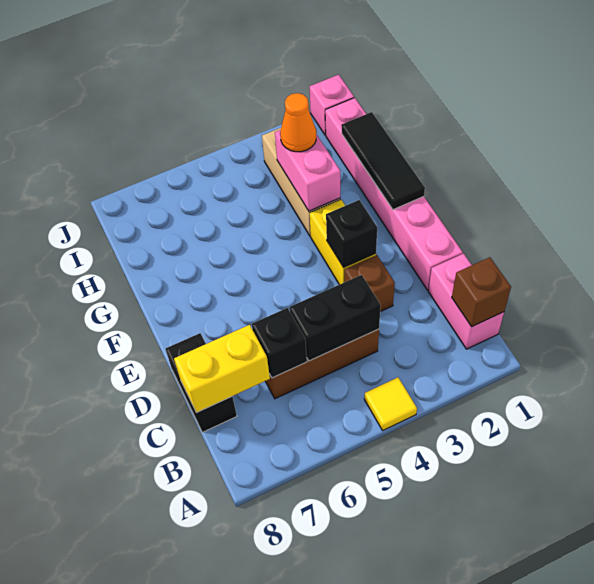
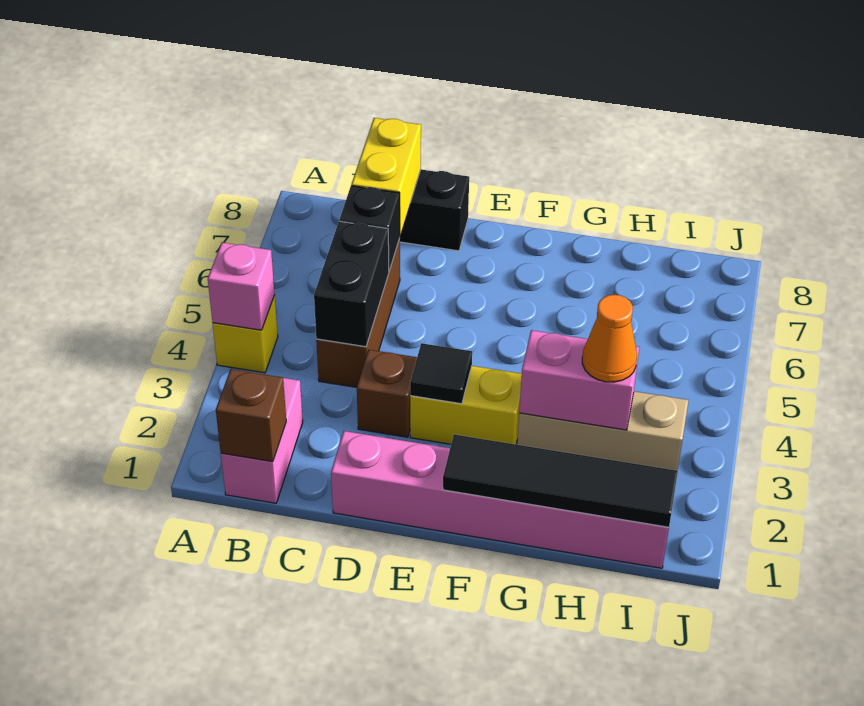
yellow 1x1 tile [364,377,417,430] -> yellow 1x1 brick [213,295,278,373]
pink 1x2 brick [428,254,504,349] -> pink 1x2 brick turned to [221,378,303,503]
black 1x1 brick [326,200,377,268] -> black 1x1 tile [410,343,472,404]
black 1x3 tile [341,112,425,210] -> black 1x4 tile [443,434,678,527]
pink 1x1 brick [310,75,354,135] -> pink 1x1 brick moved to [208,243,275,330]

